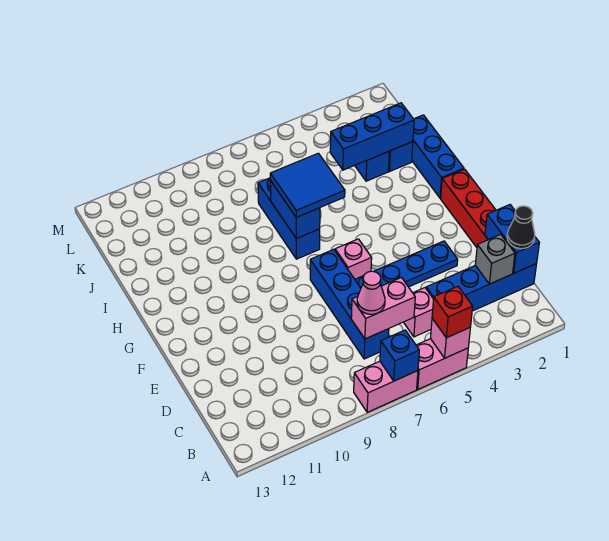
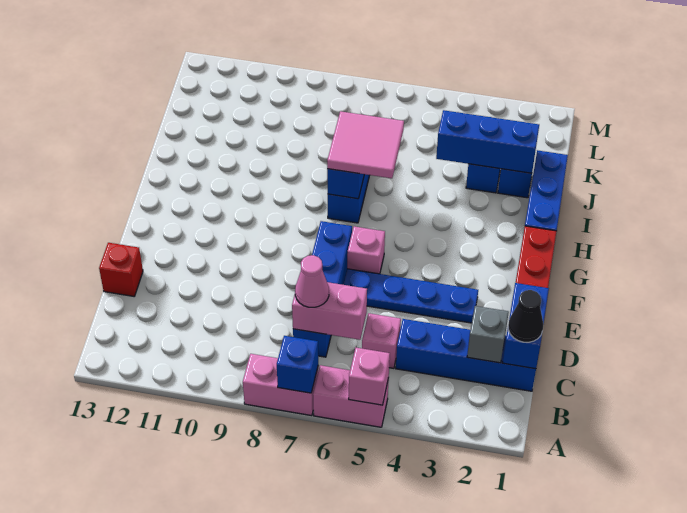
red 1x1 brick [432,286,473,338] -> red 1x1 brick moved to [99,243,143,296]
blue 2x2 tile [270,153,345,217] -> pink 2x2 tile [327,111,404,178]

